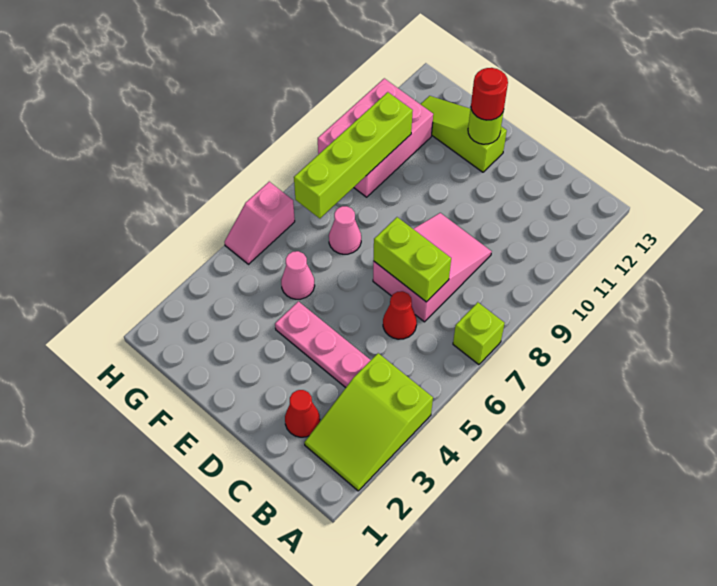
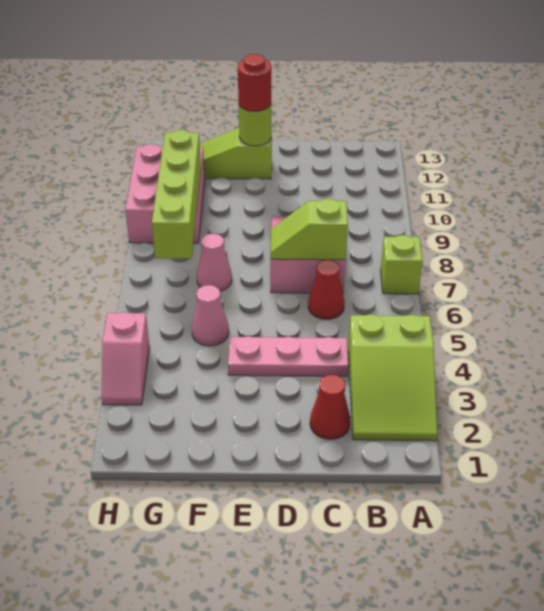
lime 1x2 brick [374,217,451,302] -> lime 1x2 slope [271,199,348,260]
pink 1x2 slope [225,182,295,264] -> pink 1x2 slope moved to [102,312,150,405]

